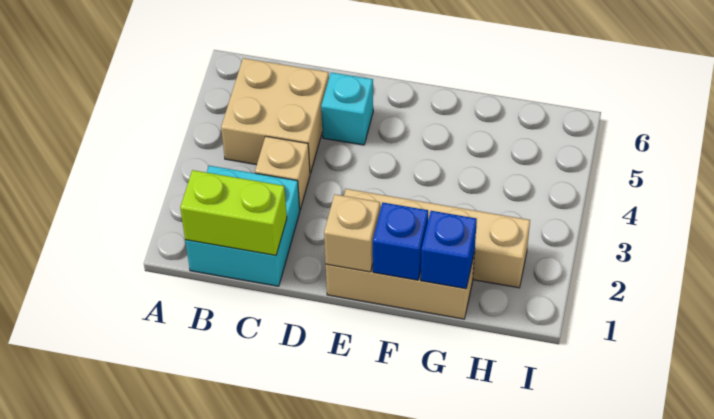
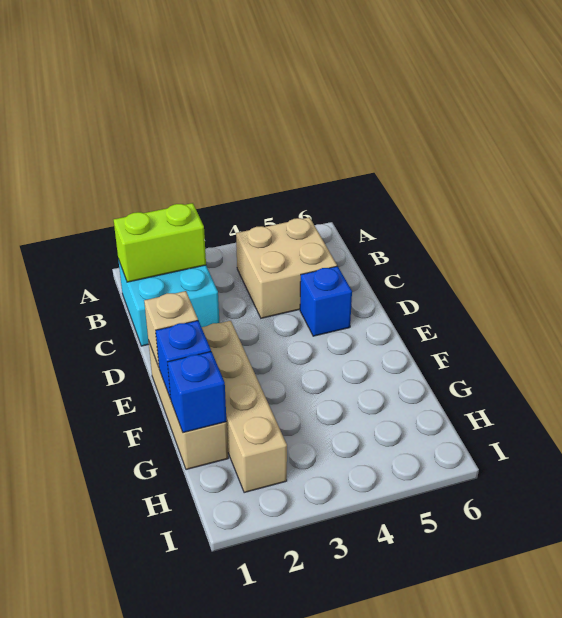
lime 1x2 brick [180,170,287,256] -> lime 1x2 brick turned to [114,203,206,282]
tan 1x1 brick [255,136,310,209] -> none
cyan 1x1 brick [321,72,373,145] -> blue 1x1 brick [300,266,352,336]

